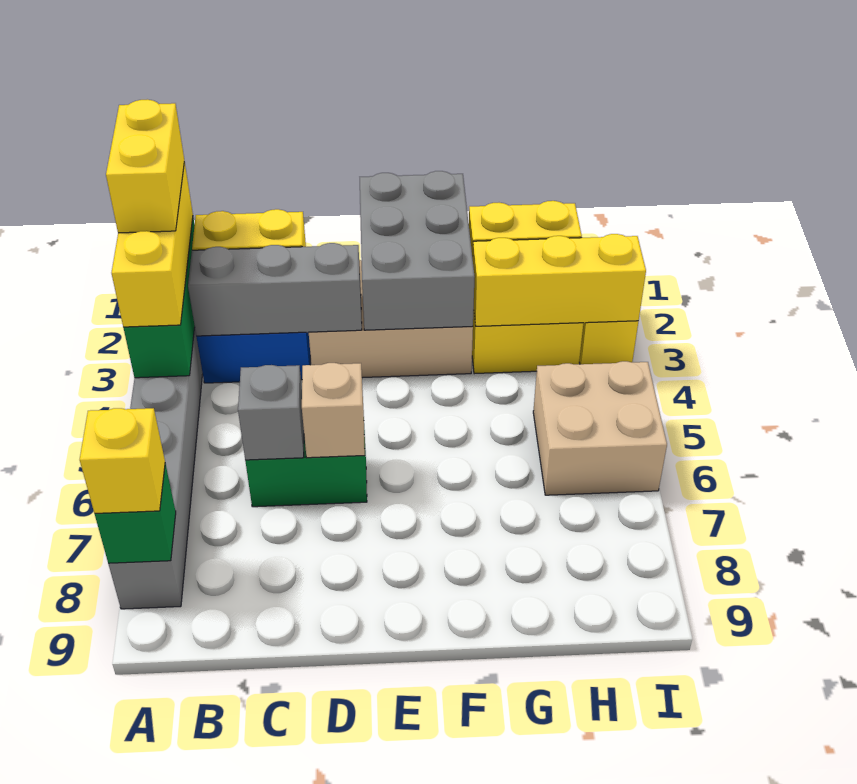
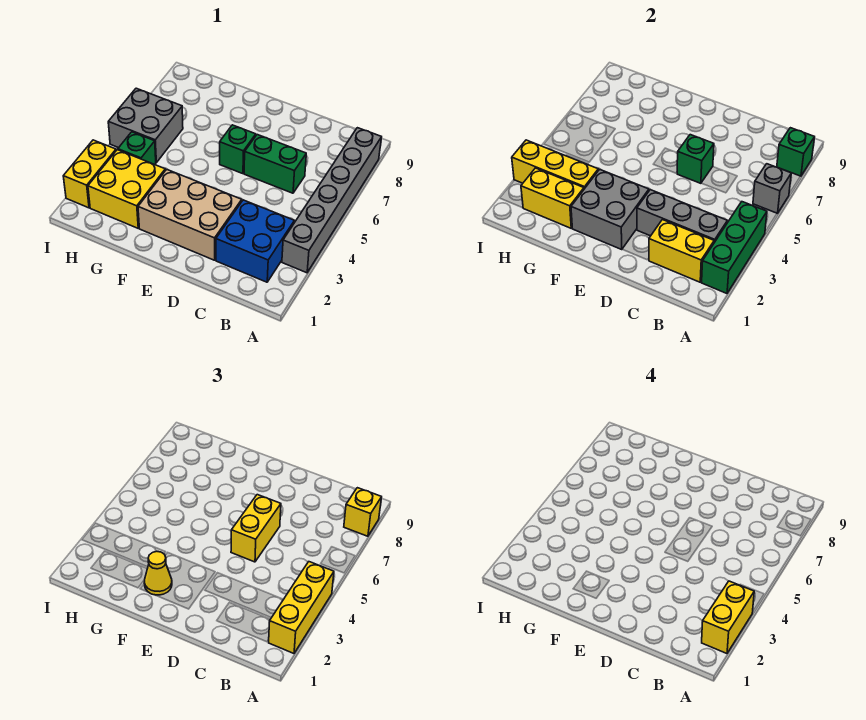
grey 1x1 brick [238,365,304,460] -> grey 1x1 brick moved to [753,164,791,214]
none -> yellow 1x2 brick [231,495,281,562]
tan 1x1 brick [302,363,365,458] -> green 1x1 brick [677,135,714,183]
grey 2x3 brick [360,171,475,330] -> grey 2x2 brick [571,169,649,250]
none -> green 1x1 brick [220,125,256,174]
none -> yellow 1x1 cone [144,552,172,595]
none -> green 1x1 brick [118,132,156,165]
tan 2x2 brick [533,361,667,495] -> grey 2x2 brick [108,88,183,162]

